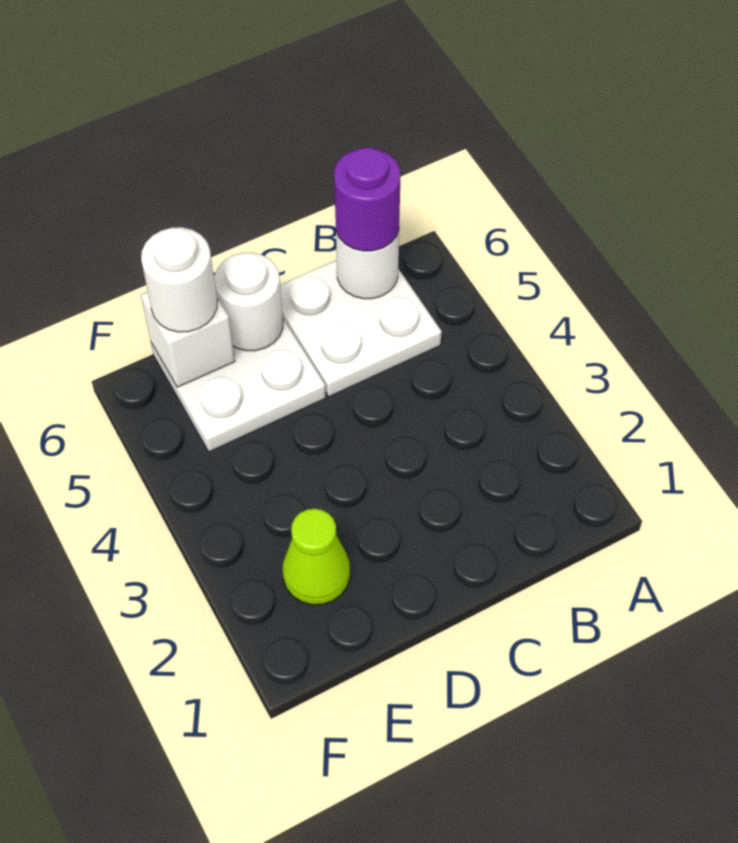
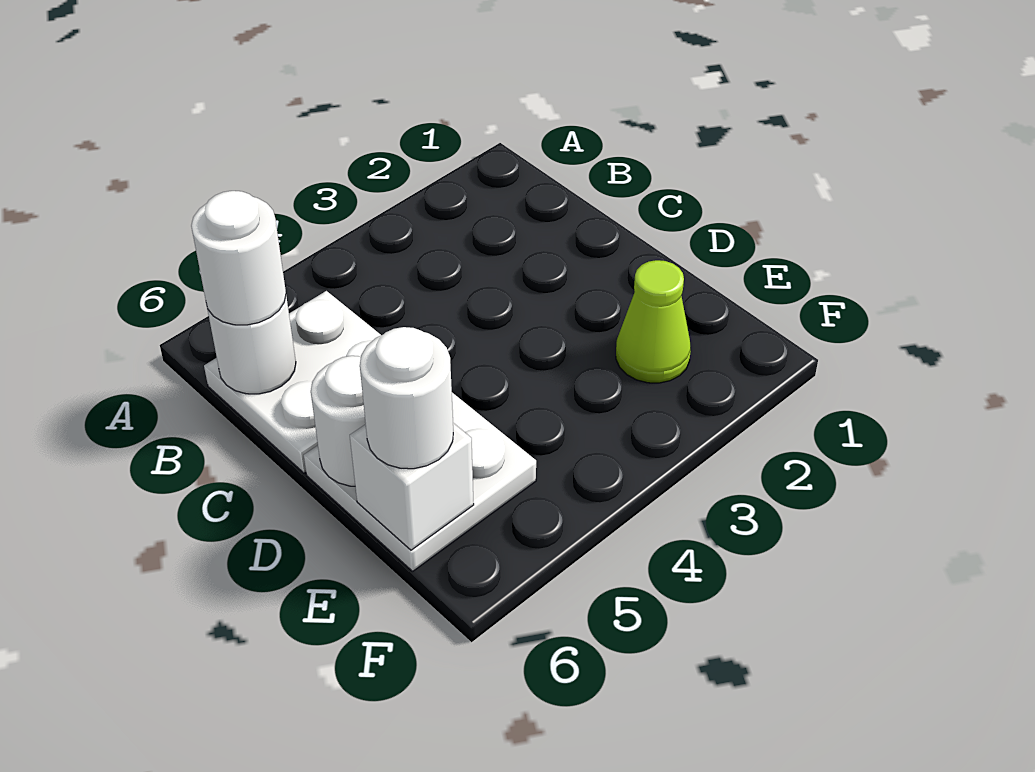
purple 1x1 round brick [334,147,400,251] -> white 1x1 round brick [191,191,286,325]

